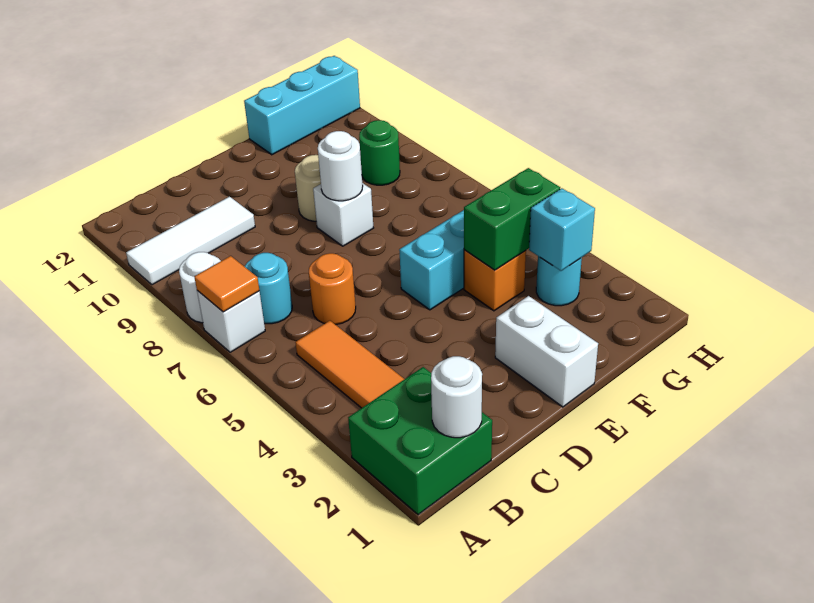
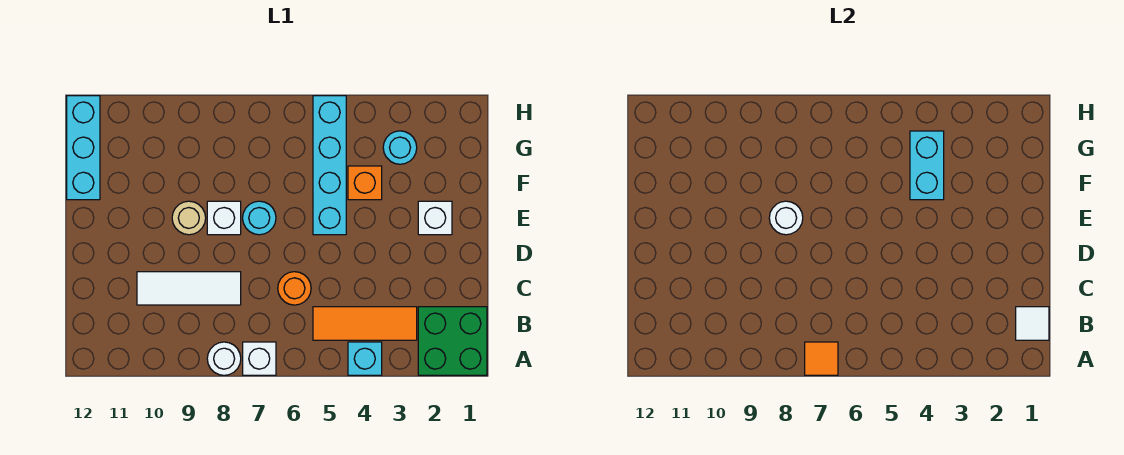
white 1x3 tile [126,197,255,285] -> white 1x3 tile turned to [137,272,241,305]
white 1x1 round brick [431,356,482,438] -> white 1x1 tile [1016,307,1049,340]
cyan 1x1 round brick [244,253,292,324] -> cyan 1x1 round brick moved to [243,201,276,235]
white 1x2 brick [495,296,598,407] -> white 1x1 brick [418,201,452,235]
green 1x2 brick [464,168,560,270] -> cyan 1x2 brick [910,131,944,200]
cyan 1x1 brick [529,188,595,271] -> cyan 1x1 brick moved to [348,342,382,375]
green 1x1 round brick [359,120,400,185] -> none

